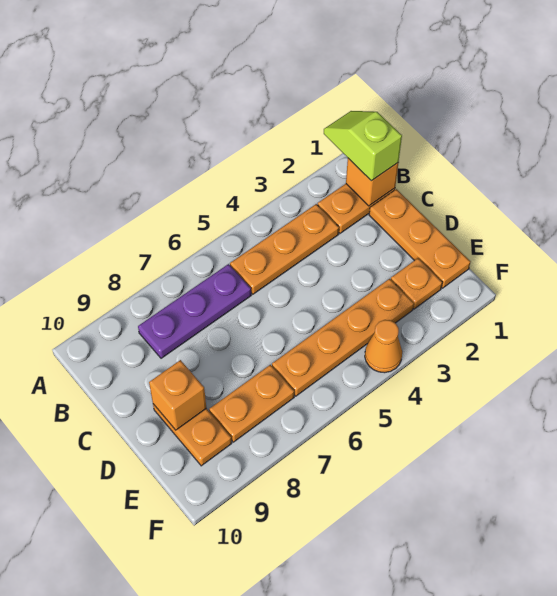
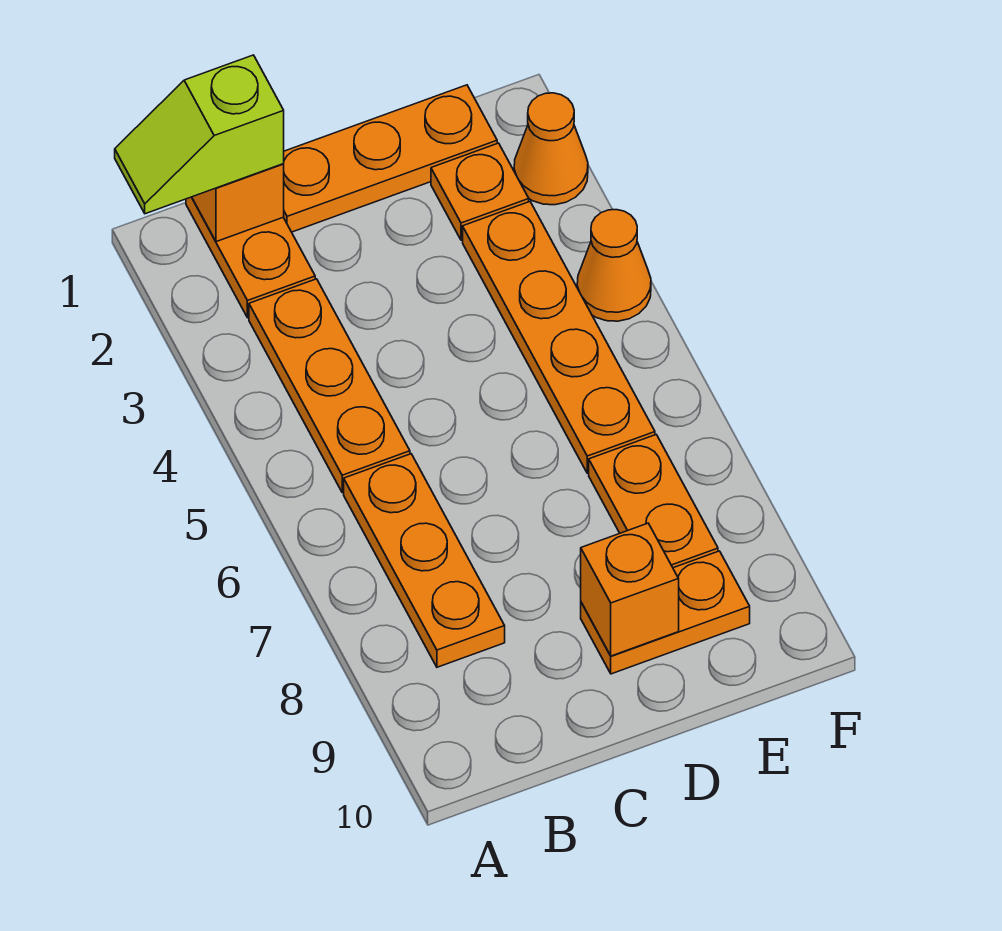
purple 1x3 plate [138,264,251,358] -> orange 1x3 plate [344,454,505,667]
none -> orange 1x1 cone [514,93,588,205]

